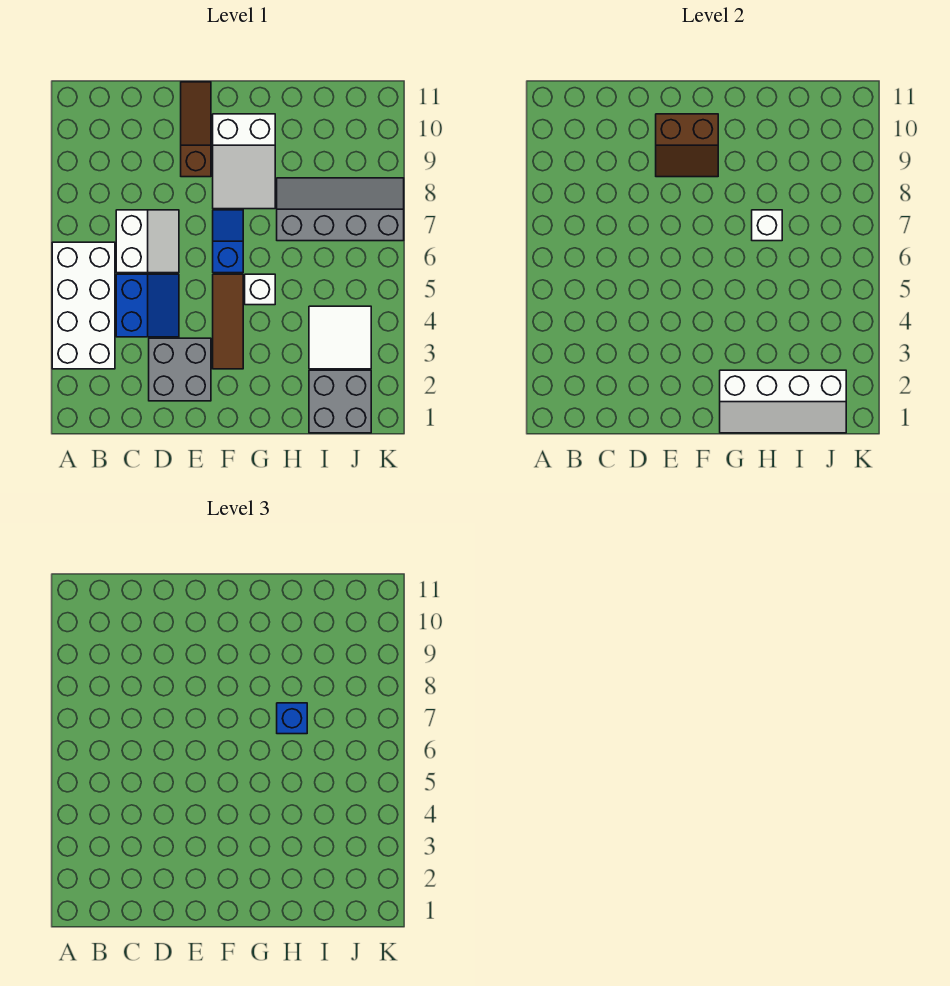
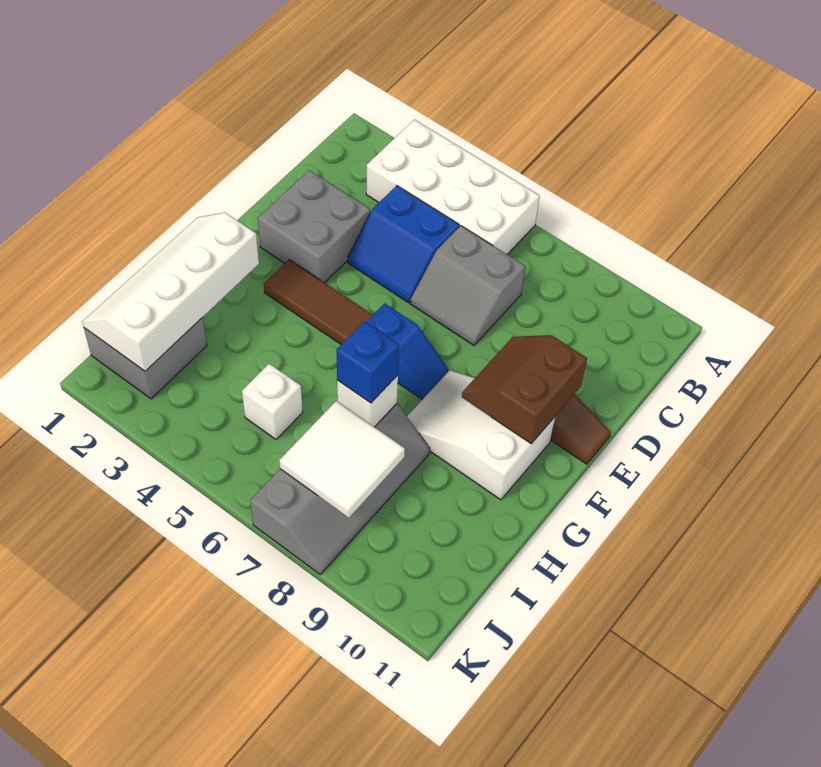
white 2x2 slope [116,210,179,273] -> grey 2x2 slope [410,226,525,345]
white 1x1 brick [245,274,275,305] -> white 1x1 brick moved to [242,364,303,439]
white 2x2 tile [309,306,371,369] -> white 2x2 tile moved to [279,401,405,518]

